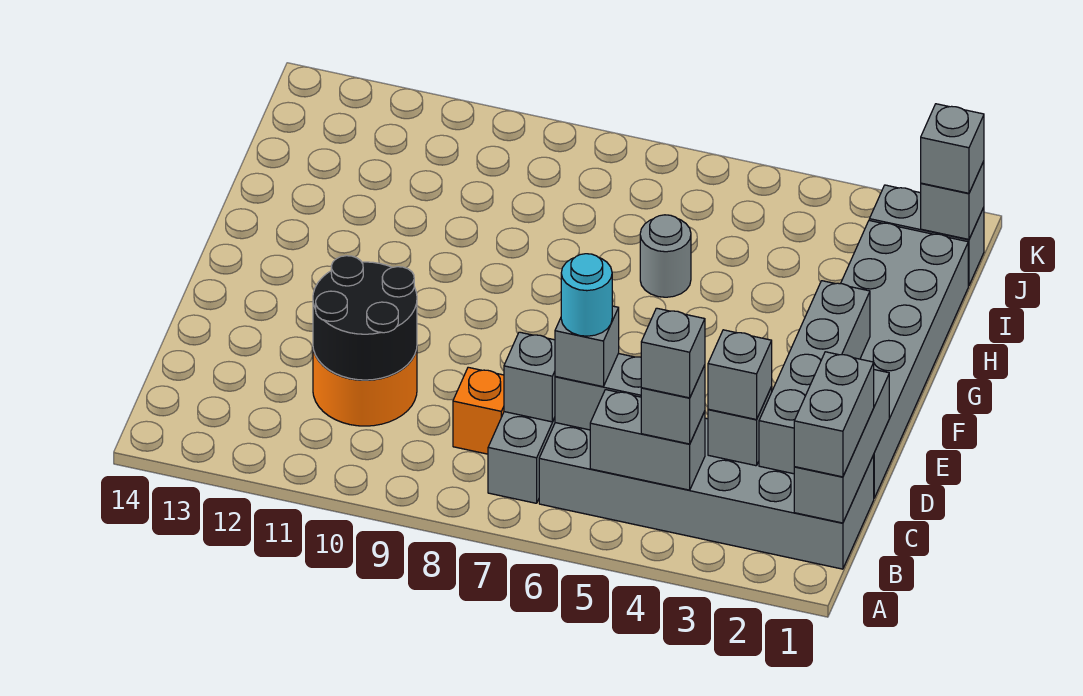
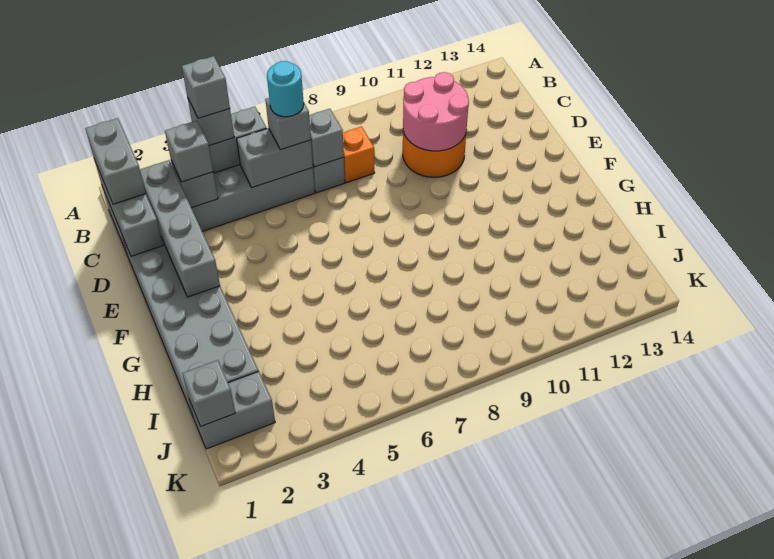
black 2x2 round brick [313,256,417,380] -> pink 2x2 round brick [403,72,469,151]
grey 1x1 round brick [640,215,691,297] -> none
grey 1x1 brick [921,104,984,193] -> none

